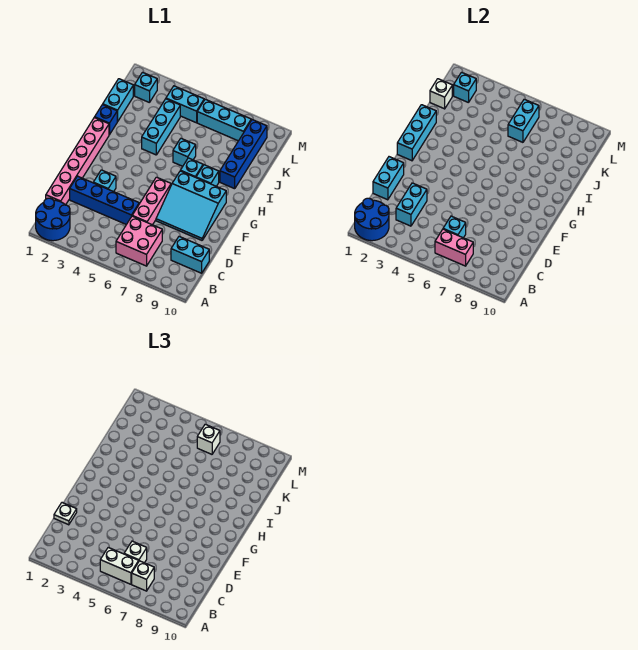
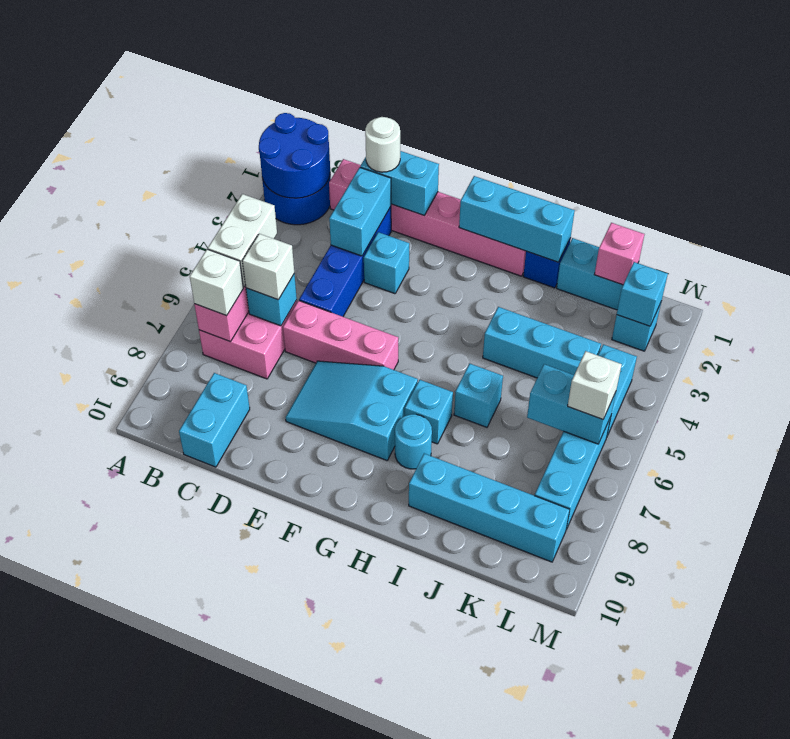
cyan 1x2 brick [396,183,427,226] -> cyan 1x2 brick turned to [329,168,391,256]
white 1x1 plate [54,503,77,525] -> white 1x1 round brick [365,117,400,172]
cyan 3x3 slope [156,171,226,240] -> cyan 2x3 slope [286,361,418,460]
cyan 1x1 brick [196,165,219,186] -> cyan 1x1 round brick [395,414,432,469]
blue 1x4 brick [220,120,267,189] -> cyan 1x4 brick [409,454,570,562]
white 1x1 brick [430,79,452,109] -> pink 1x1 brick [594,223,644,285]

